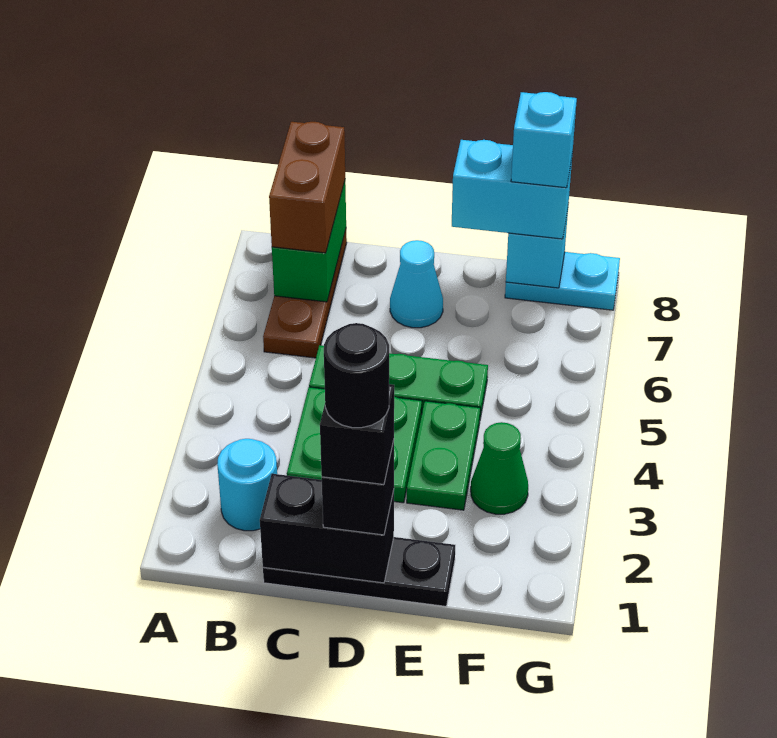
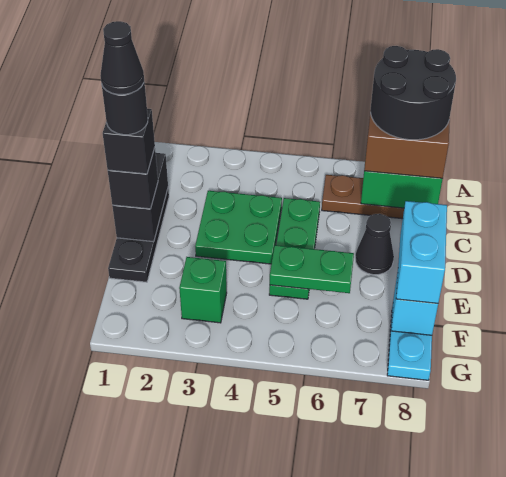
none -> black 2x2 round brick [371,46,456,140]
cyan 1x1 round brick [217,439,277,531] -> none
none -> black 1x1 cone [100,21,144,94]
cyan 1x1 cone [390,240,443,328] -> black 1x1 cone [355,214,394,275]
green 1x2 plate [407,401,480,510] -> green 1x2 plate moved to [270,245,354,293]
green 1x1 cone [471,422,528,514] -> green 1x1 brick [179,257,227,323]
cyan 1x1 brick [511,92,577,188] -> none

